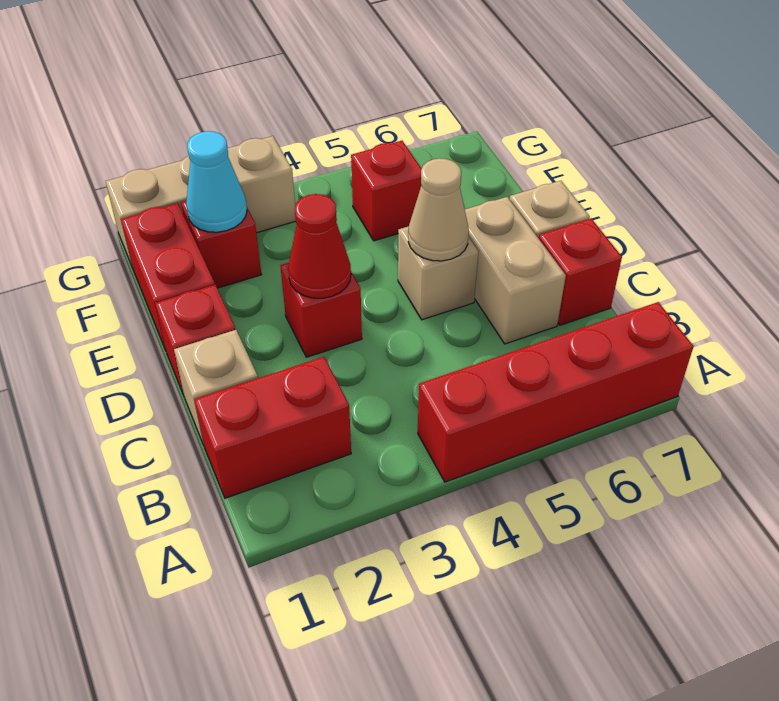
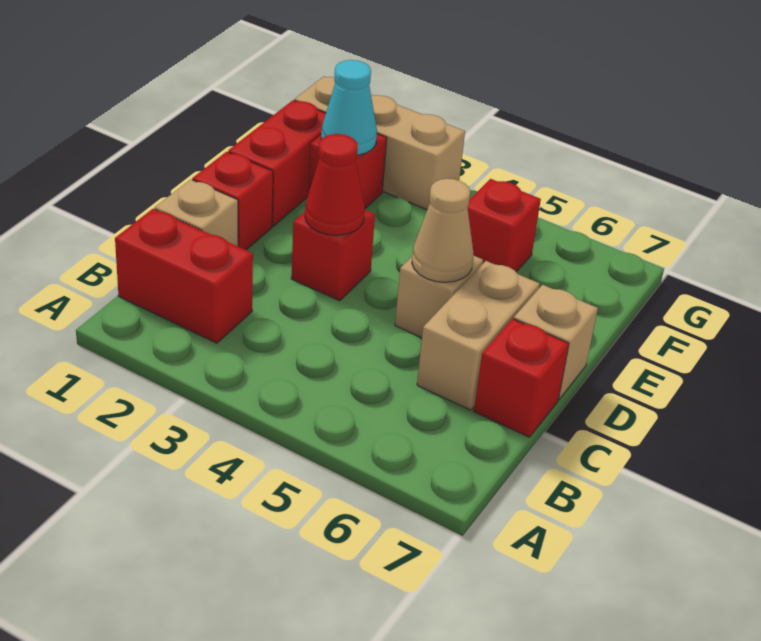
red 1x4 brick [418,302,694,482] -> none

